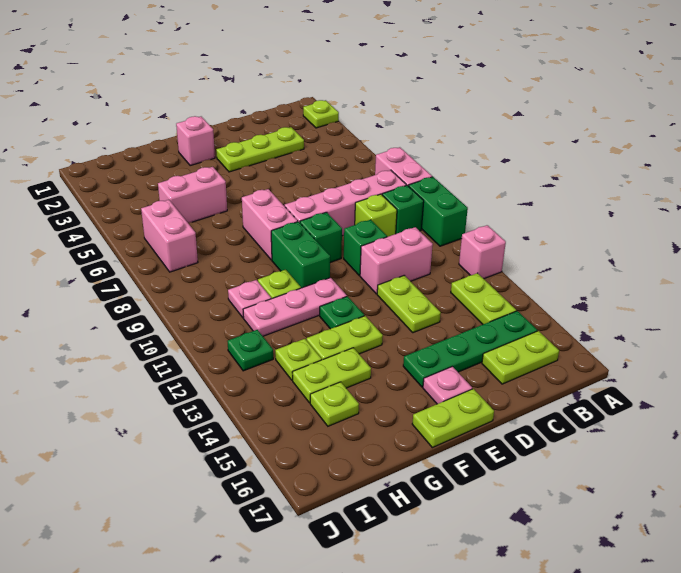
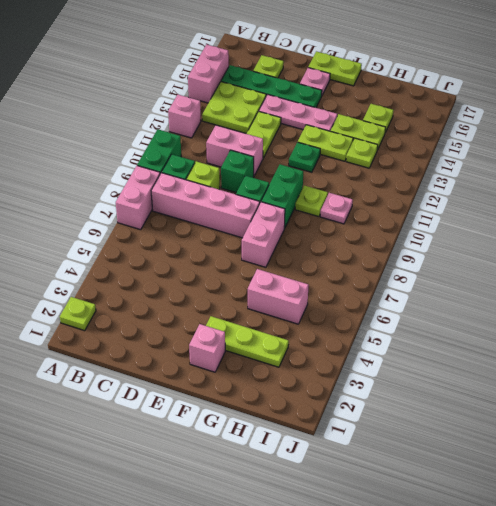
lime 1x2 plate [451,273,516,324] -> lime 2x2 plate [202,82,266,134]
lime 1x2 plate [482,331,559,384] -> lime 1x1 plate [253,55,284,78]
lime 1x3 plate [216,127,304,172] -> lime 1x3 plate moved to [206,316,289,367]
pink 1x3 plate [243,278,347,336] -> pink 1x3 plate moved to [259,94,337,131]
pink 1x2 brick [141,200,198,272] -> pink 1x2 brick moved to [188,44,229,103]
green 1x1 plate [227,330,273,371] -> none

